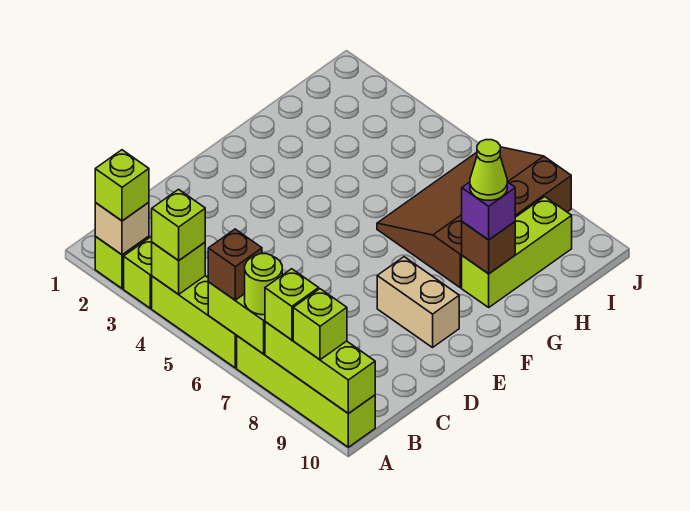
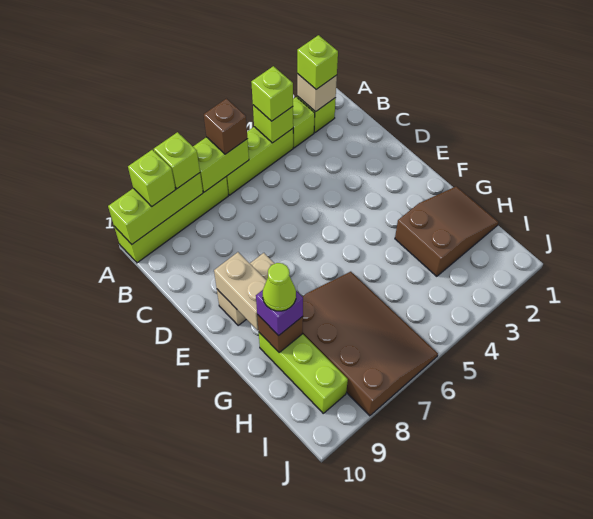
lime 1x1 round brick [245,254,282,315] -> none
none -> tan 1x2 brick [214,252,267,330]
none -> brown 2x3 slope [395,186,498,276]

